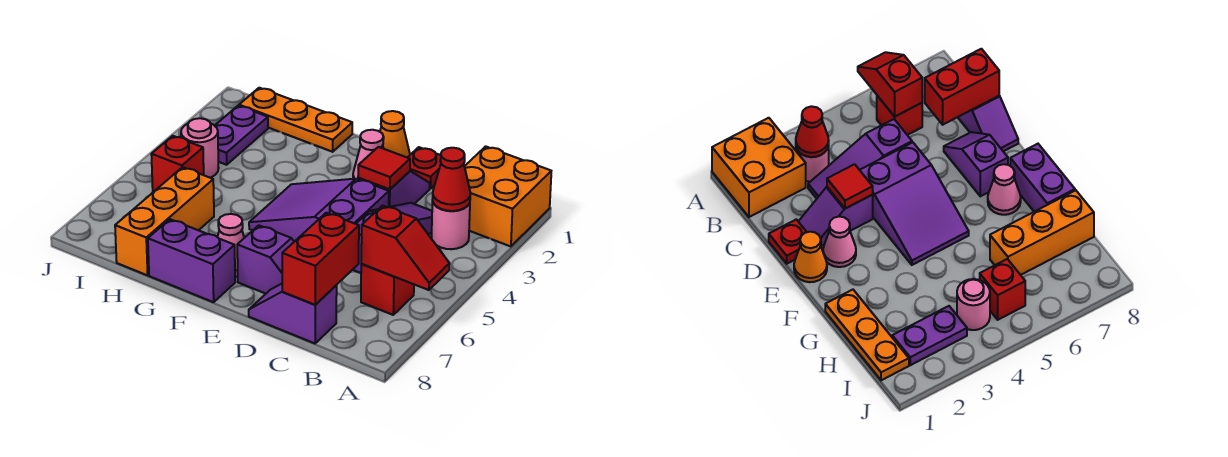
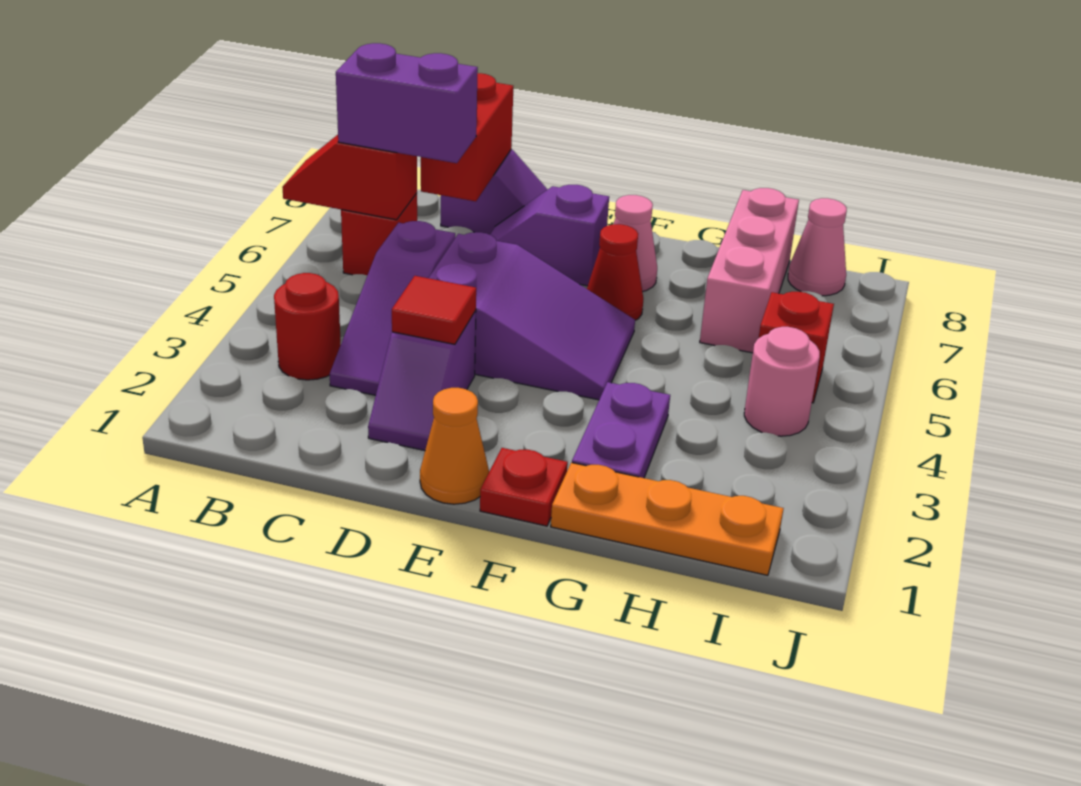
orange 2x2 brick [464,146,551,246] -> none
pink 1x1 round brick [431,201,470,249] -> red 1x1 round brick [274,273,341,380]
red 1x1 cone [432,148,470,211] -> red 1x1 cone moved to [587,224,643,320]
red 1x1 plate [407,147,441,189] -> red 1x1 plate moved to [480,448,568,526]
pink 1x1 cone [353,130,384,179] -> pink 1x1 cone moved to [788,198,847,296]
purple 1x2 brick [148,219,235,302] -> purple 1x2 brick moved to [336,43,478,163]
orange 1x3 brick [115,167,214,275] -> pink 1x3 brick [700,188,799,353]
purple 1x2 plate [215,106,268,165] -> purple 1x2 plate moved to [572,382,670,478]

